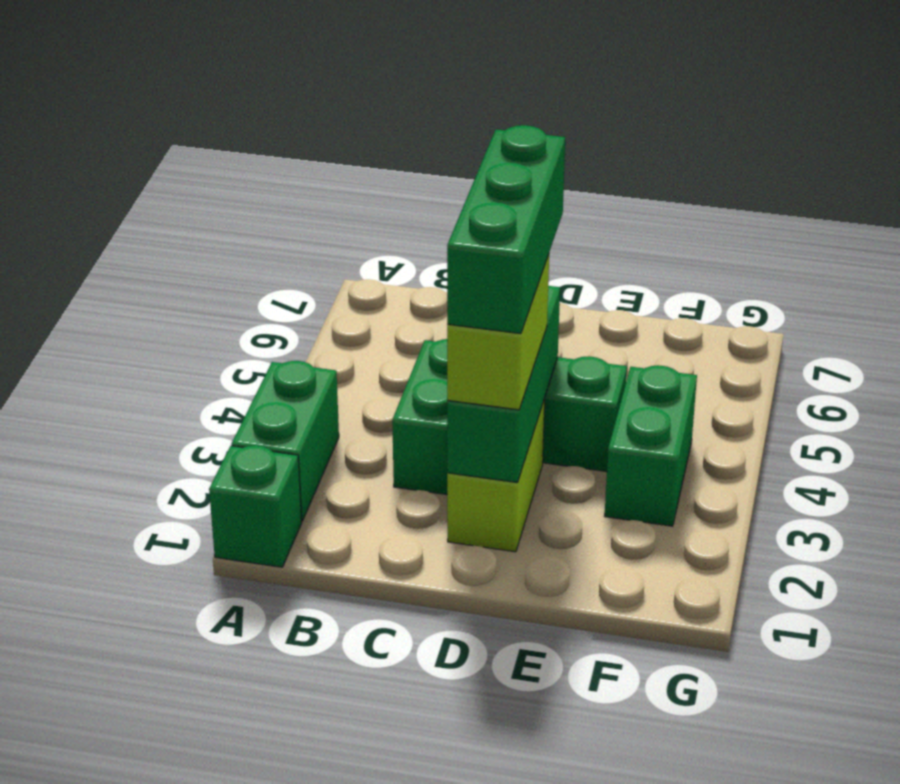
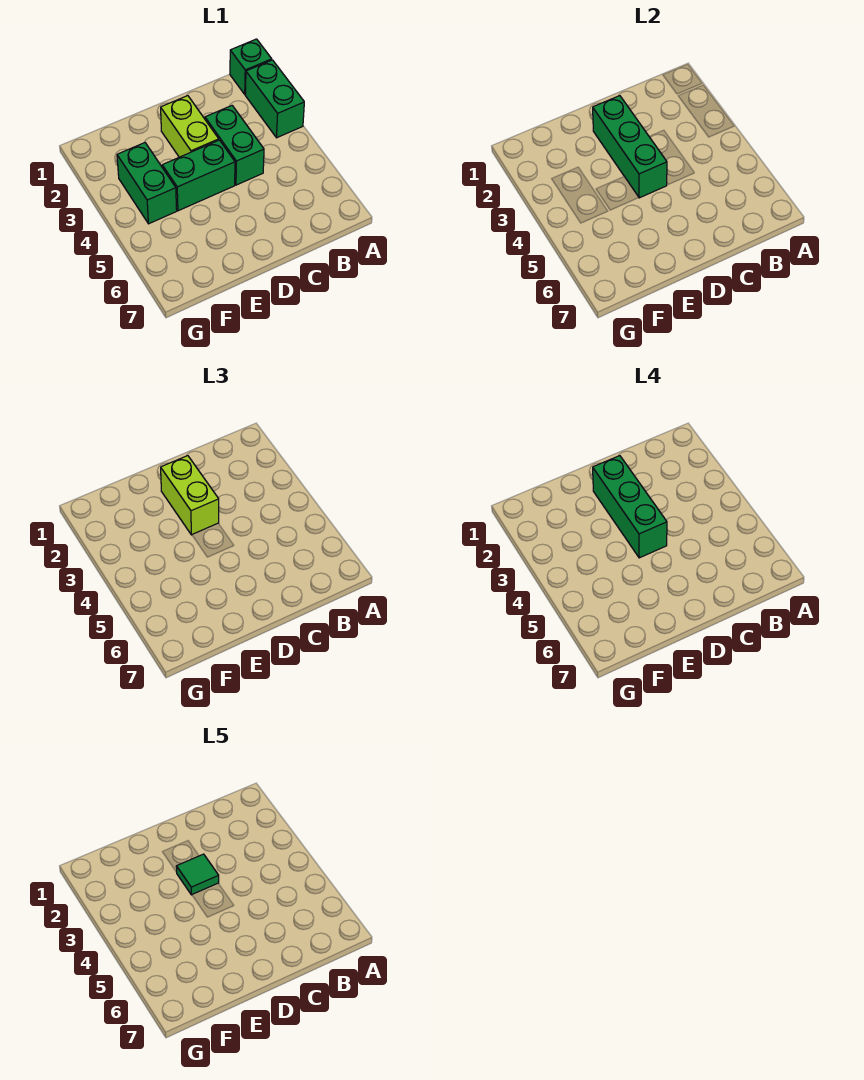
none -> green 1x1 tile [176,854,219,895]

